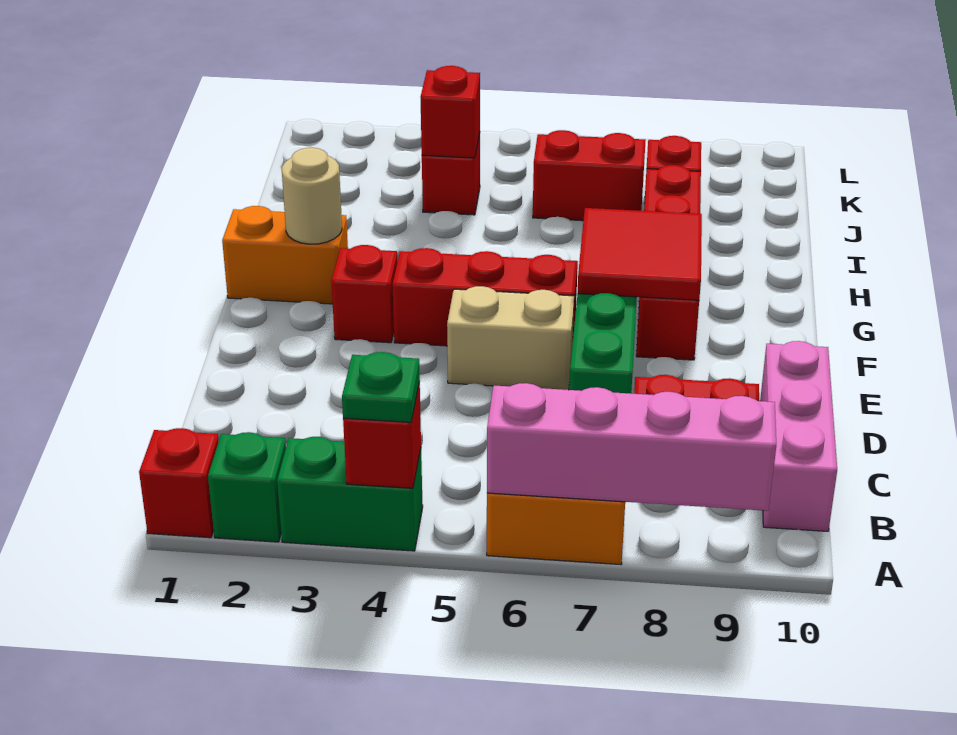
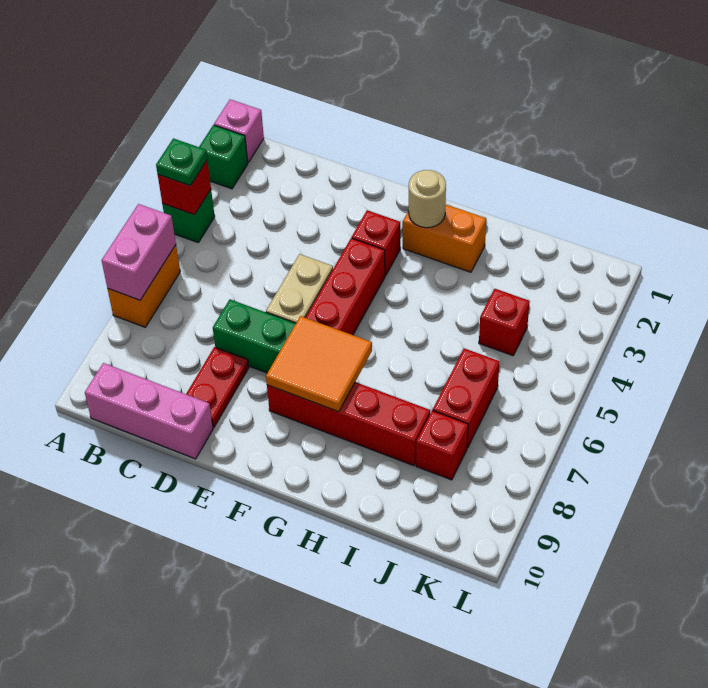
red 1x1 brick [139,428,219,538] -> pink 1x1 brick [214,99,264,162]
green 1x2 brick [277,437,423,551] -> green 1x1 brick [162,190,215,242]
pink 1x4 brick [487,383,776,511] -> pink 1x2 brick [102,204,176,300]
red 2x2 tile [578,208,702,300] -> orange 2x2 tile [266,316,372,412]
orange 1x2 brick [222,206,348,304] -> orange 1x2 brick turned to [403,204,486,272]
red 1x1 brick [421,66,480,158] -> none

